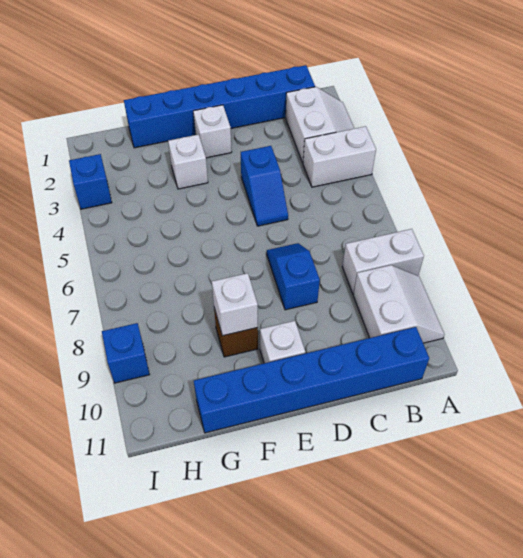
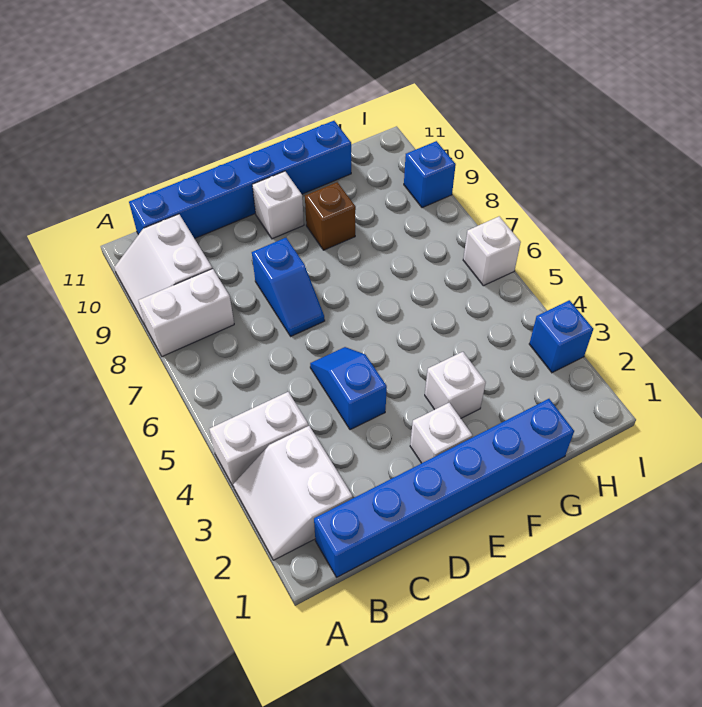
white 1x1 brick [212,273,258,336] -> white 1x1 brick moved to [463,216,521,286]

